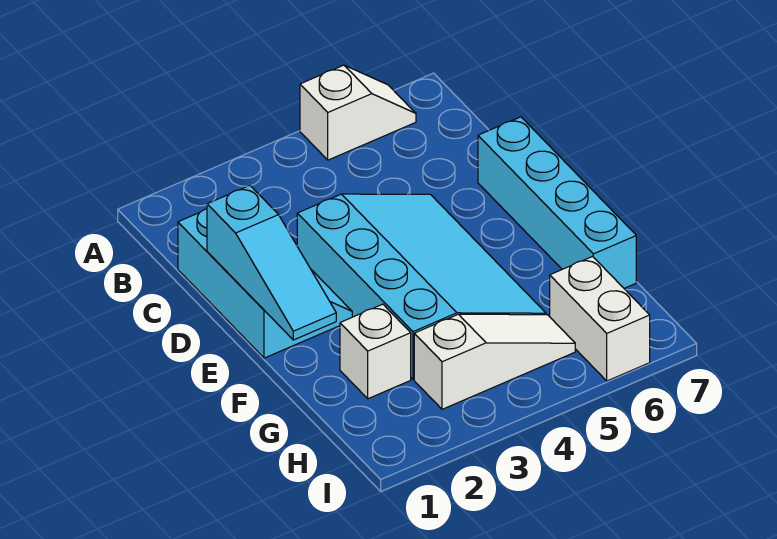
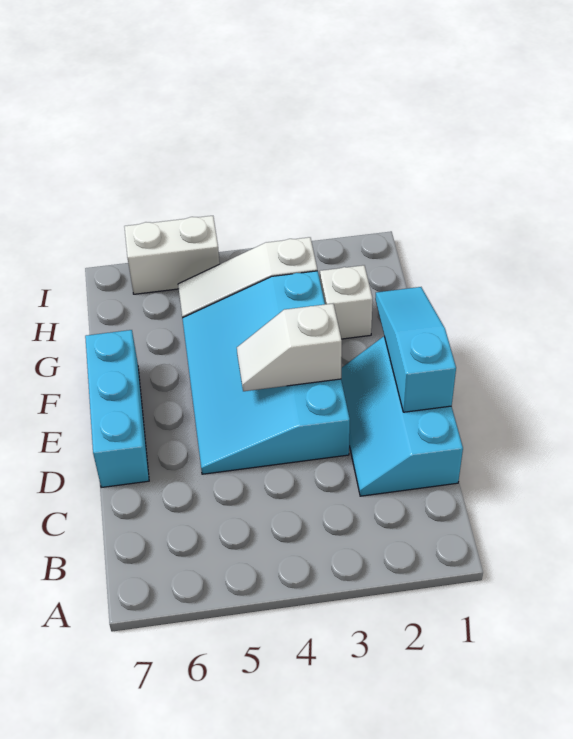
white 1x2 slope [300,65,416,160] -> white 1x2 slope moved to [237,303,342,391]
cyan 1x4 brick [478,117,636,288] -> cyan 1x3 brick [85,330,149,488]
white 1x2 brick [550,257,650,381] -> white 1x2 brick turned to [124,216,220,294]

